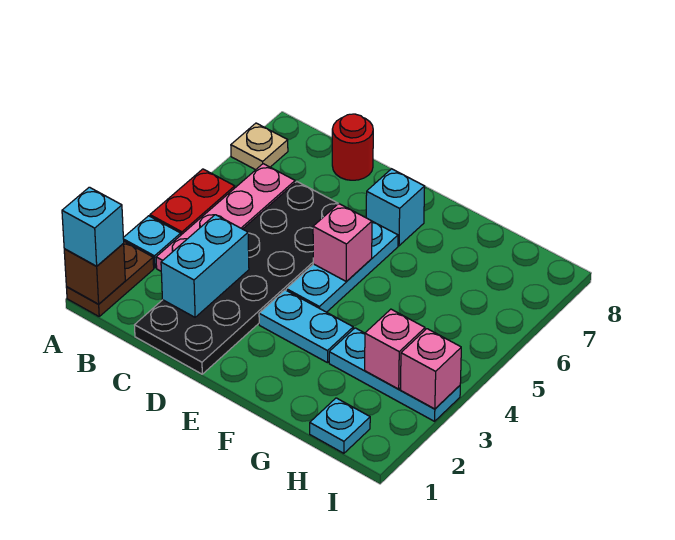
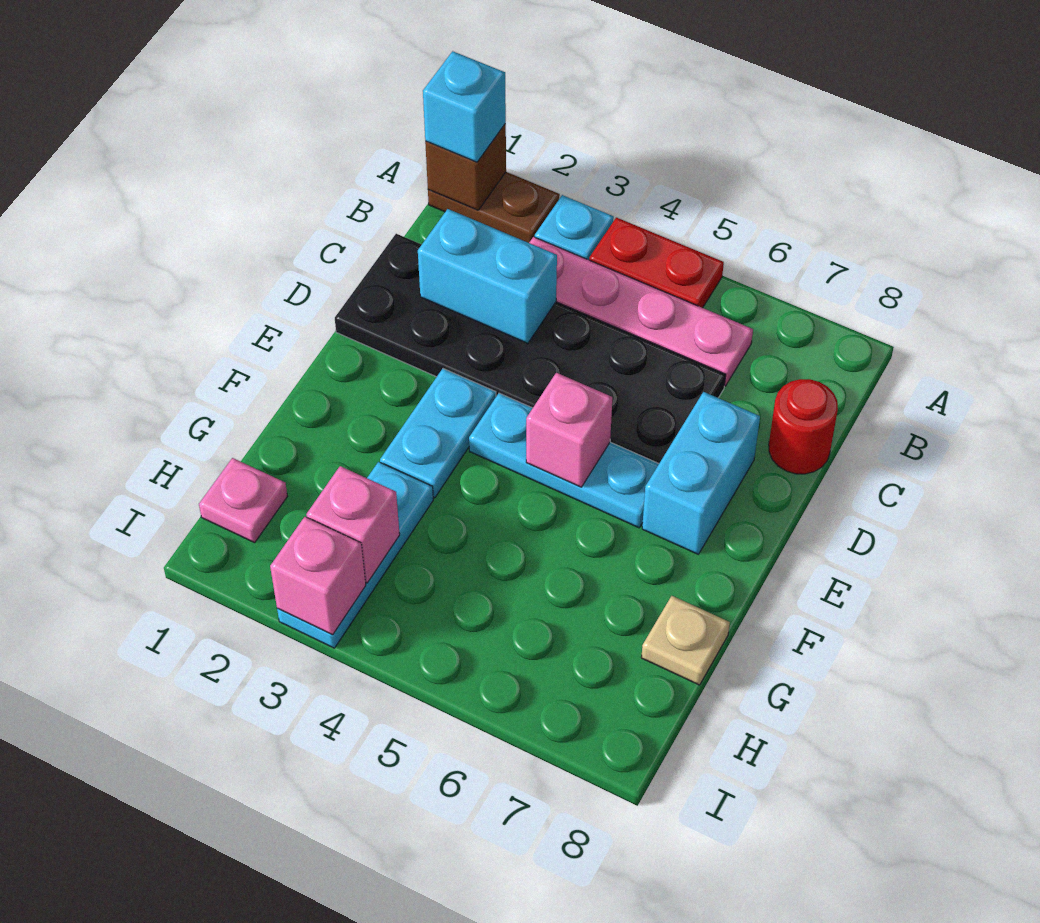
tan 1x1 plate [231,123,288,170] -> tan 1x1 plate moved to [641,596,730,685]
cyan 1x1 brick [366,169,425,246] -> cyan 1x2 brick [642,392,760,554]
cyan 1x1 plate [310,398,370,453] -> pink 1x1 plate [199,458,288,543]

